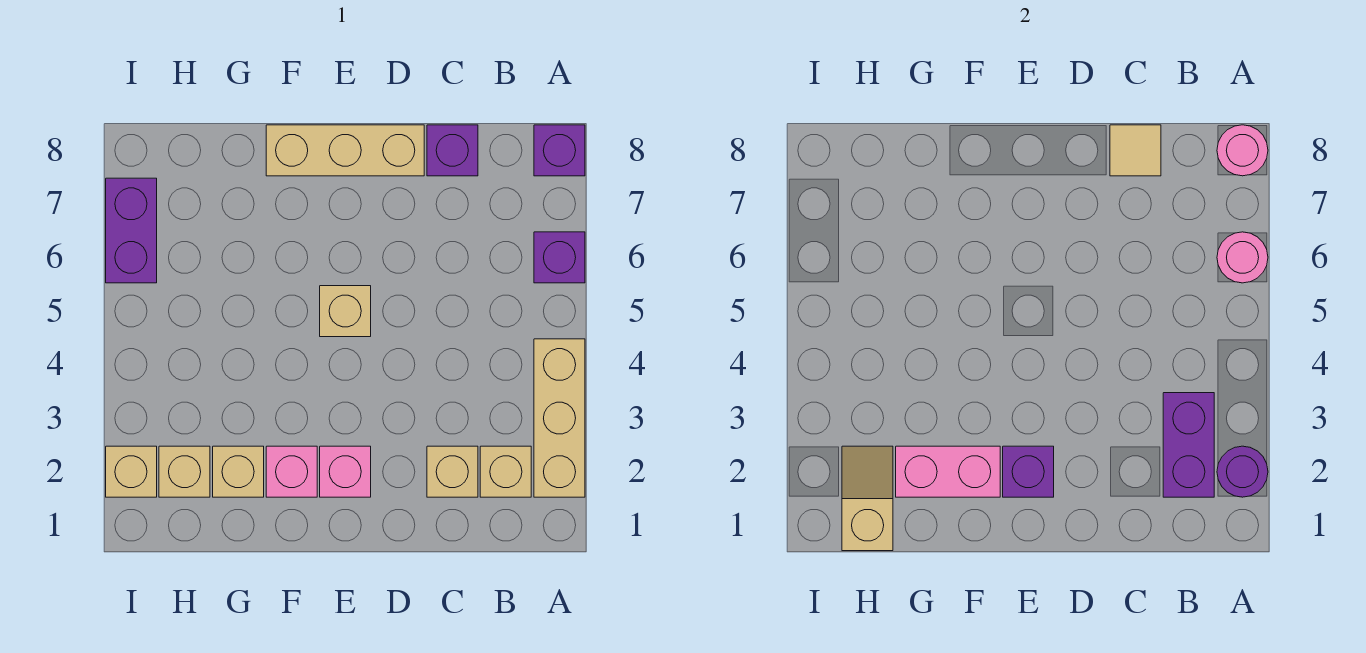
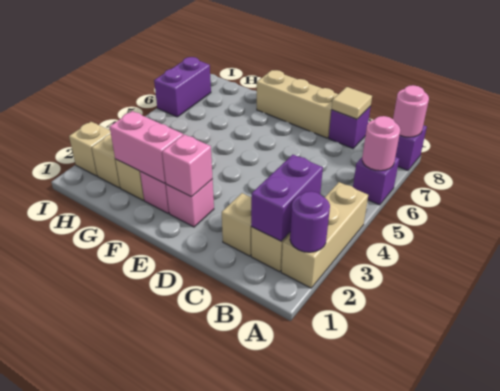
purple 1x1 brick [1003,446,1054,497] -> pink 1x1 brick [162,134,213,197]
tan 1x1 brick [320,286,371,337] -> none
tan 1x2 slope [842,446,893,551] -> none

